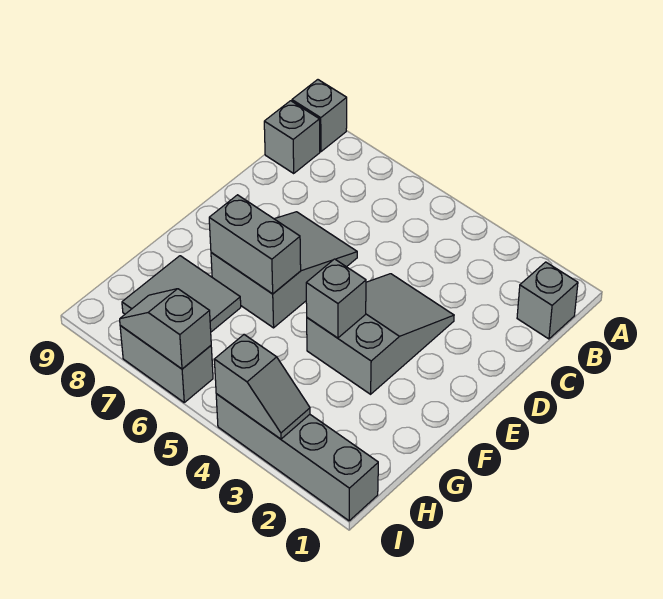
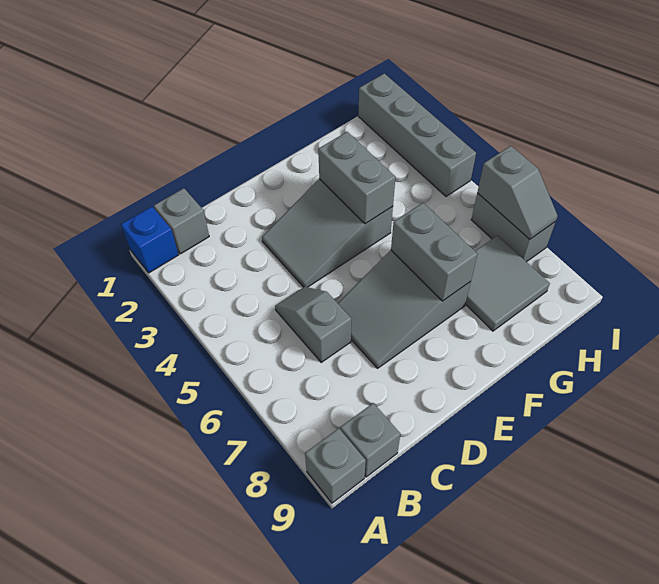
none -> blue 1x1 brick [121,207,179,273]
grey 1x1 brick [306,259,366,338] -> grey 1x2 brick [318,132,395,224]
grey 1x2 slope [214,335,310,439] -> grey 1x2 slope moved to [275,287,351,362]

